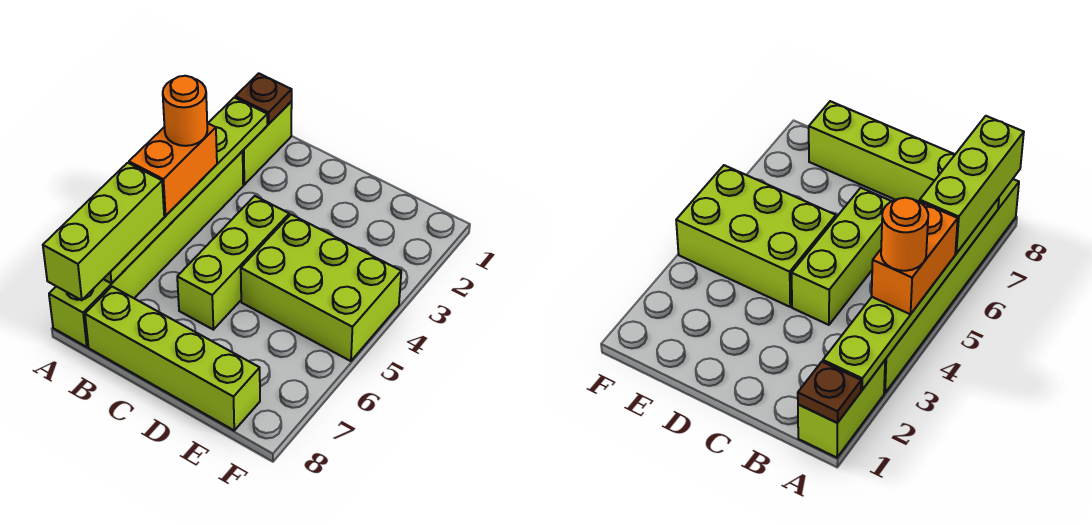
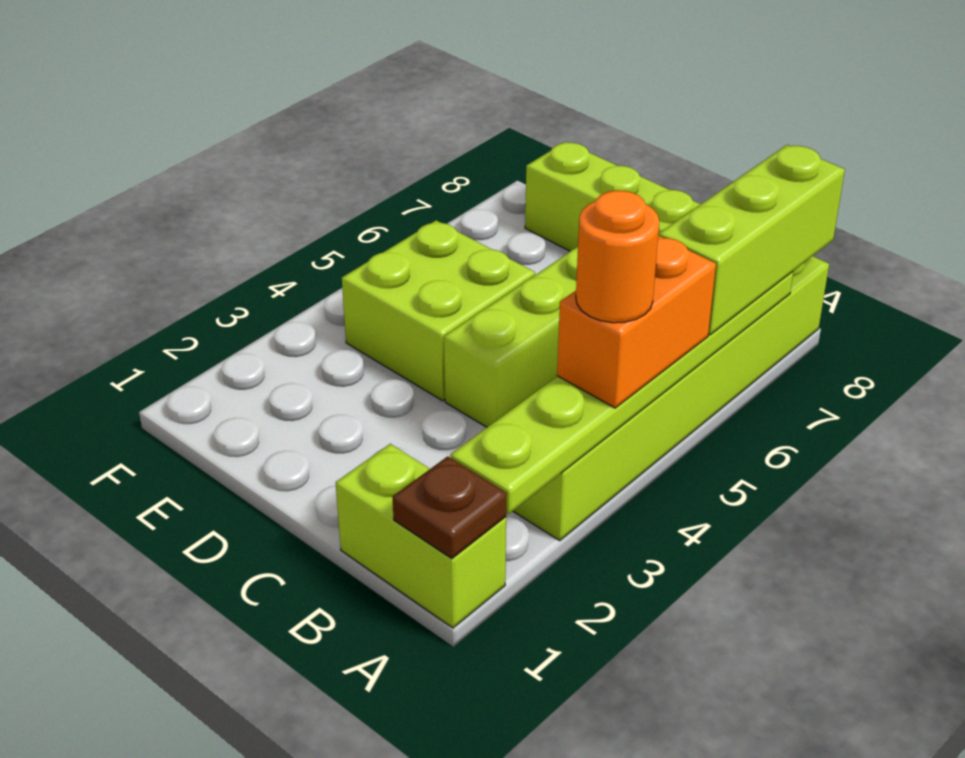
lime 1x2 brick [243,102,292,185] -> lime 1x2 brick turned to [336,444,506,628]
lime 2x3 brick [241,215,401,361] -> lime 2x2 brick [342,220,535,401]

